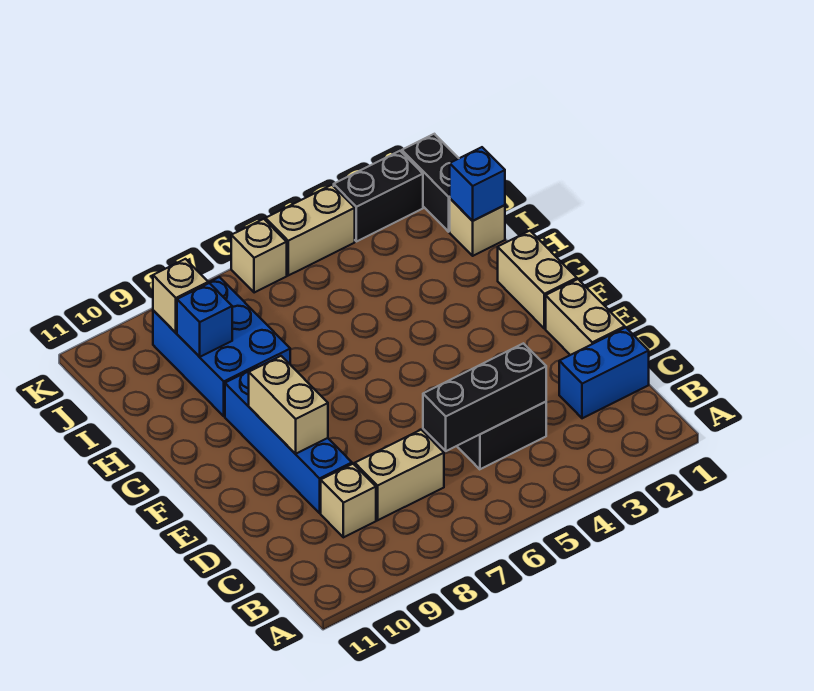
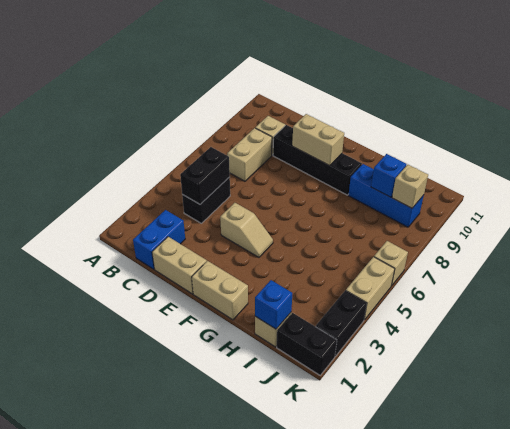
black 1x3 brick [423,343,546,451] -> black 1x2 brick [180,147,230,204]
blue 1x4 brick [225,367,352,513] -> black 1x4 brick [273,125,362,195]
none -> tan 1x2 slope [220,203,273,257]
blue 2x3 brick [153,277,290,416] -> blue 1x3 brick [348,164,424,227]

